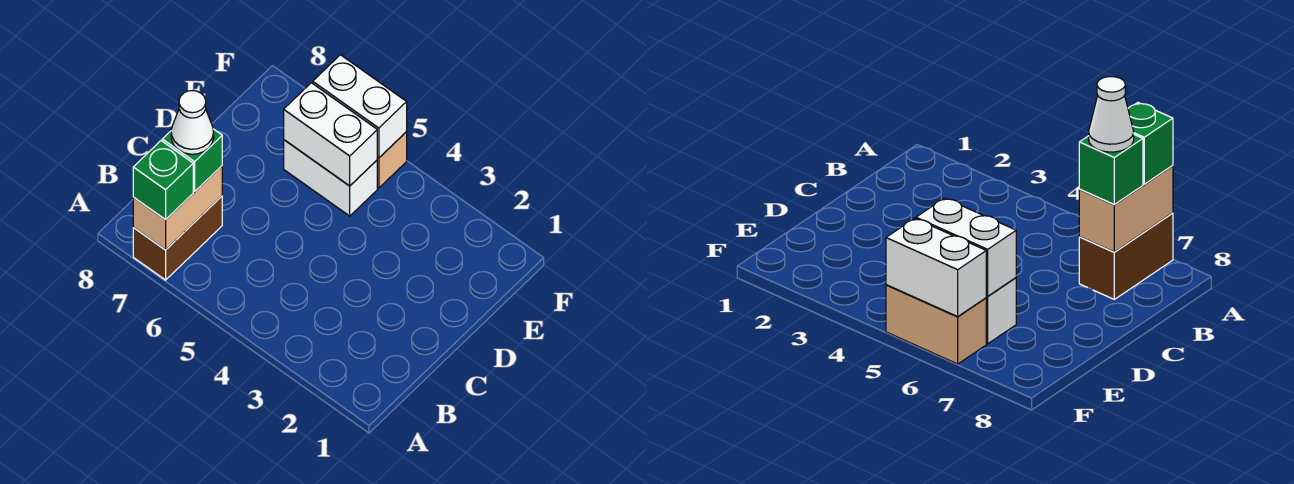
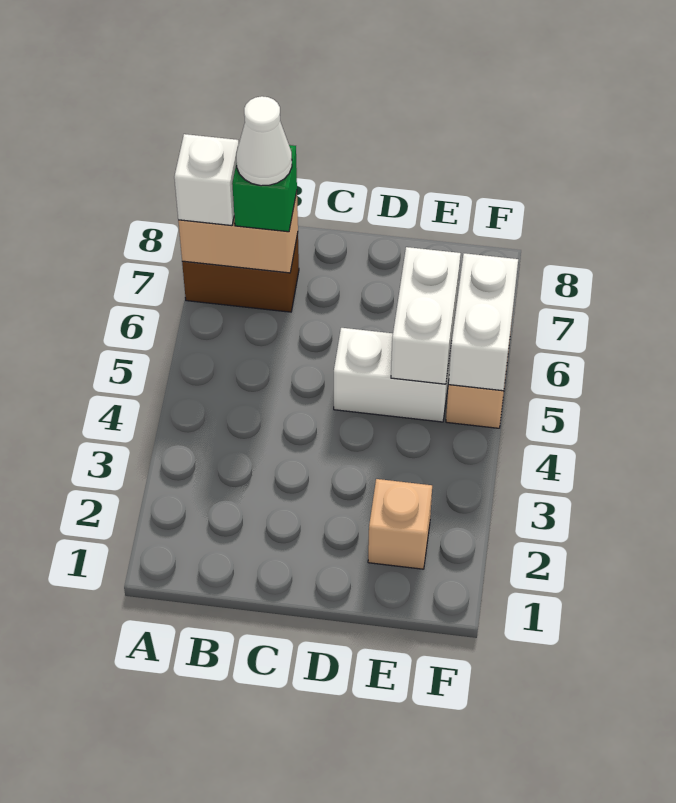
green 1x1 brick [133,141,193,220] -> white 1x1 brick [174,134,239,226]
none -> tan 1x1 brick [368,479,432,569]
white 1x2 brick [284,140,377,216] -> white 1x2 brick turned to [334,328,452,422]

